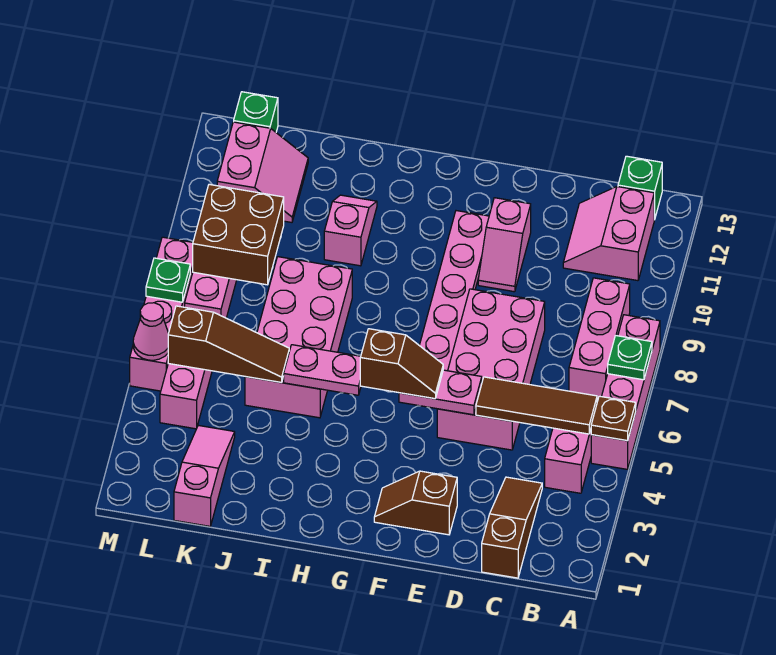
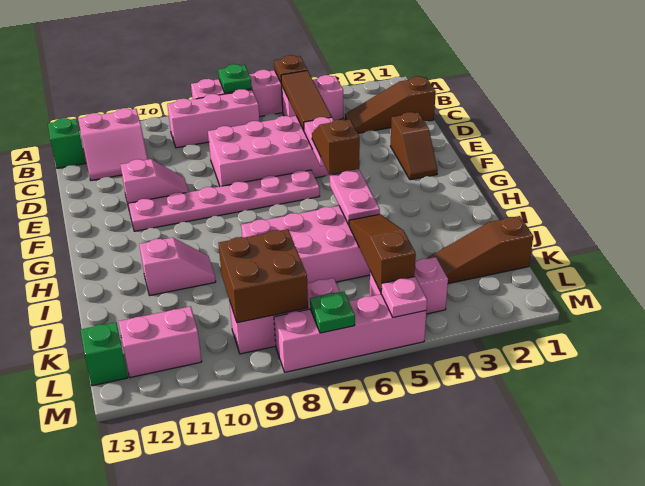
pink 1x2 slope [324,195,377,266] -> pink 1x2 slope turned to [139,238,216,296]
pink 1x3 slope [174,425,235,526] -> brown 1x3 slope [426,216,533,284]
pink 1x1 cone [133,303,169,360] -> pink 1x1 plate [381,277,427,317]

